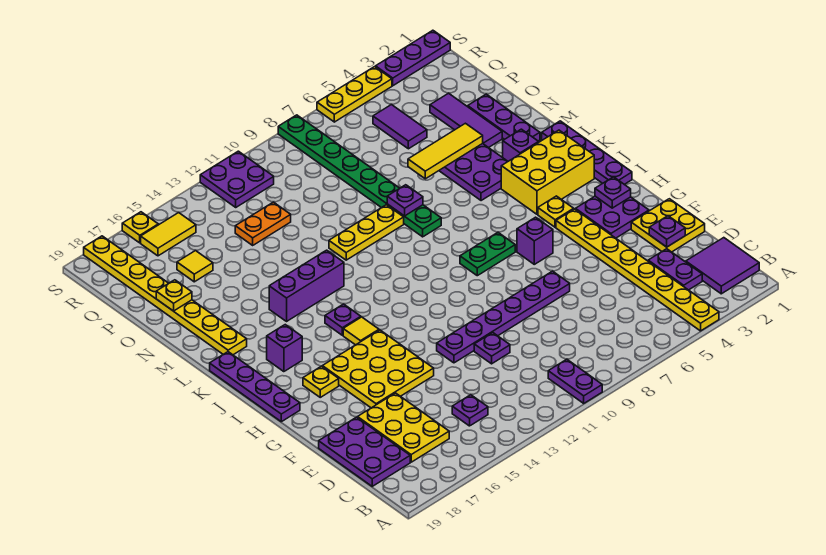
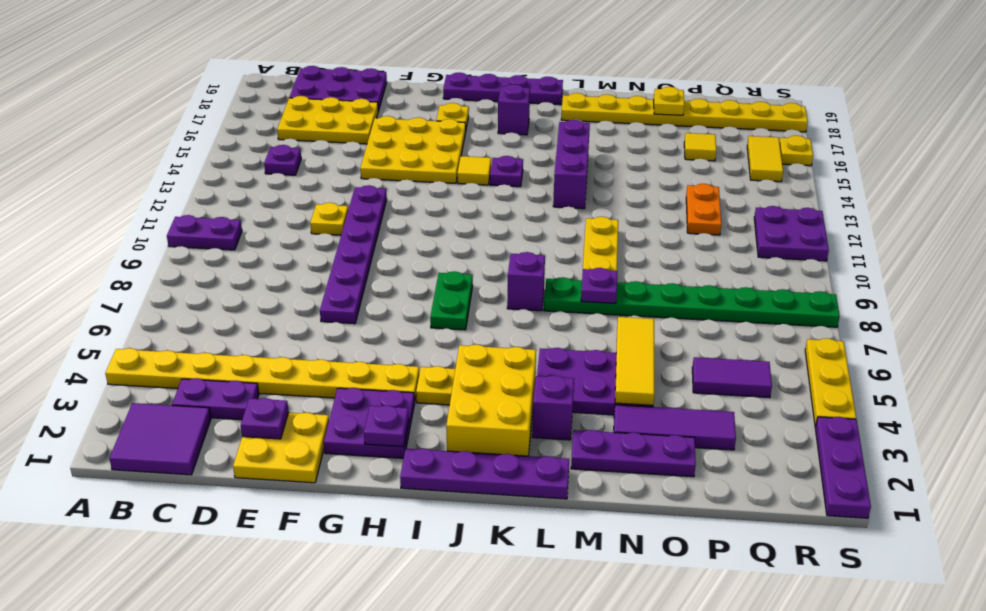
purple 1x1 plate [474,333,510,364] -> yellow 1x1 plate [310,203,348,235]
purple 1x1 brick [517,217,553,264] -> purple 1x1 brick moved to [507,252,545,311]

